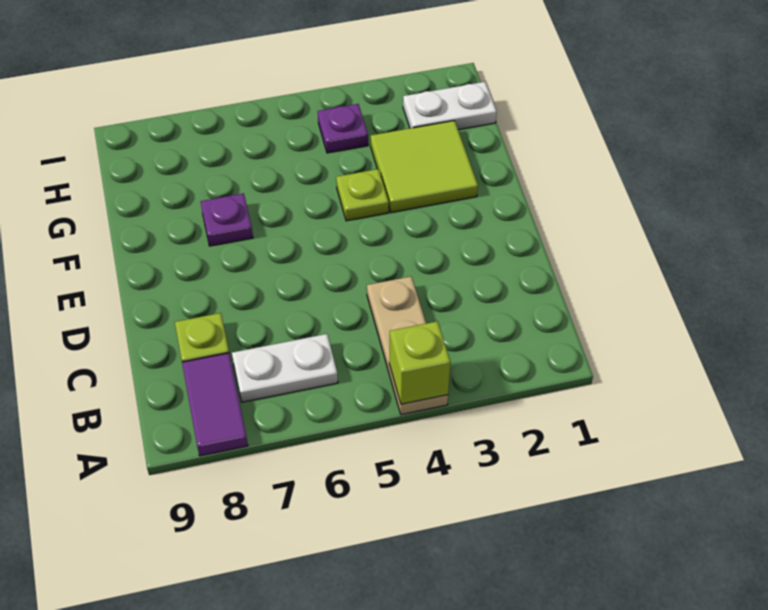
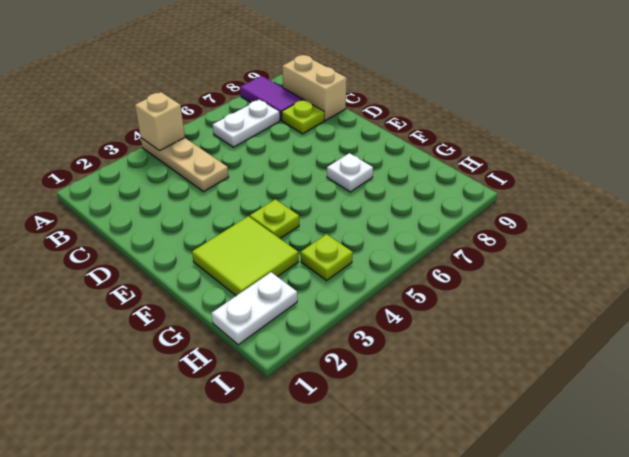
lime 1x1 brick [389,321,451,404] -> tan 1x1 brick [135,92,185,151]
none -> tan 1x2 brick [282,55,347,121]
purple 1x1 plate [201,193,253,246] -> white 1x1 plate [327,153,373,192]
purple 1x1 plate [318,104,368,153] -> lime 1x1 plate [301,234,353,280]

